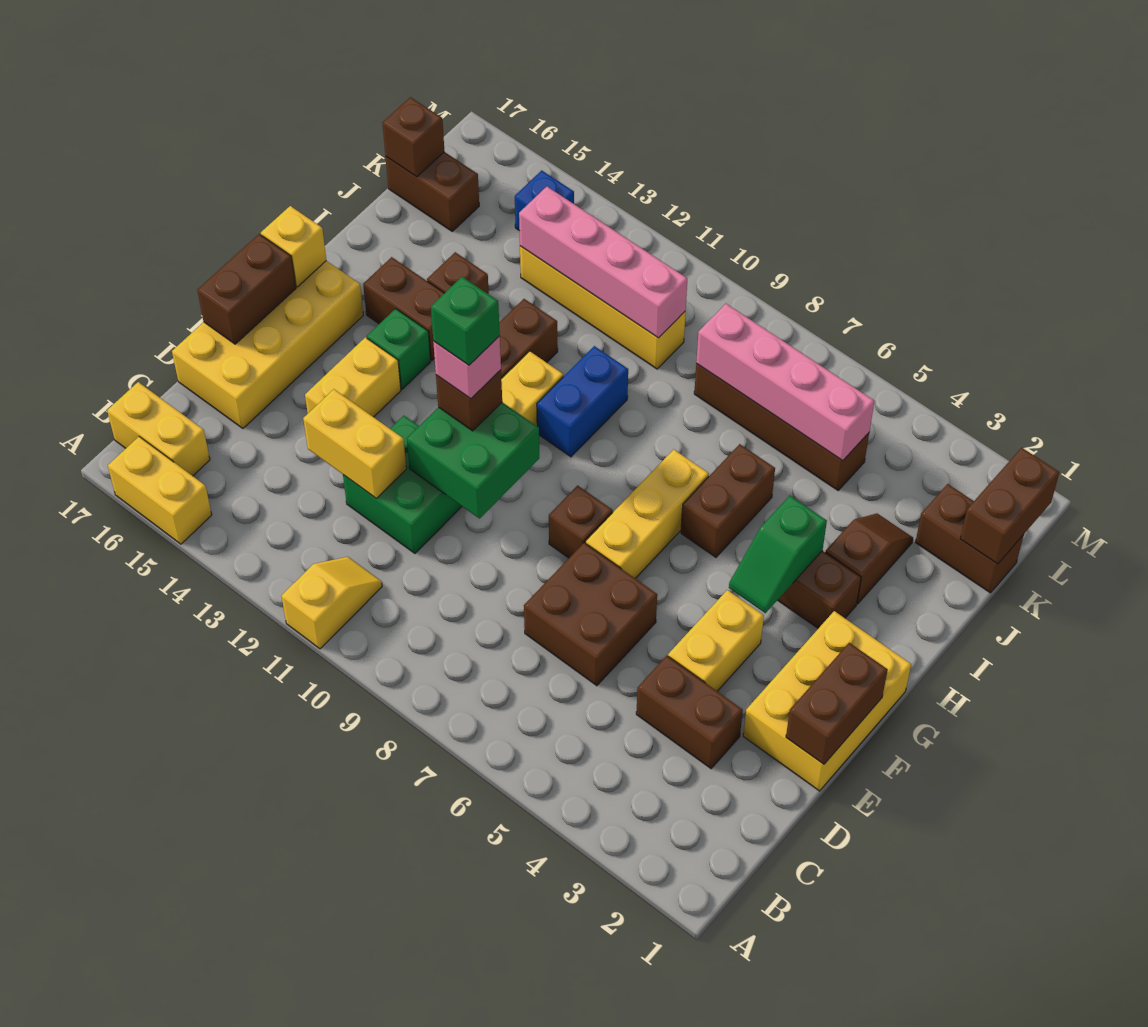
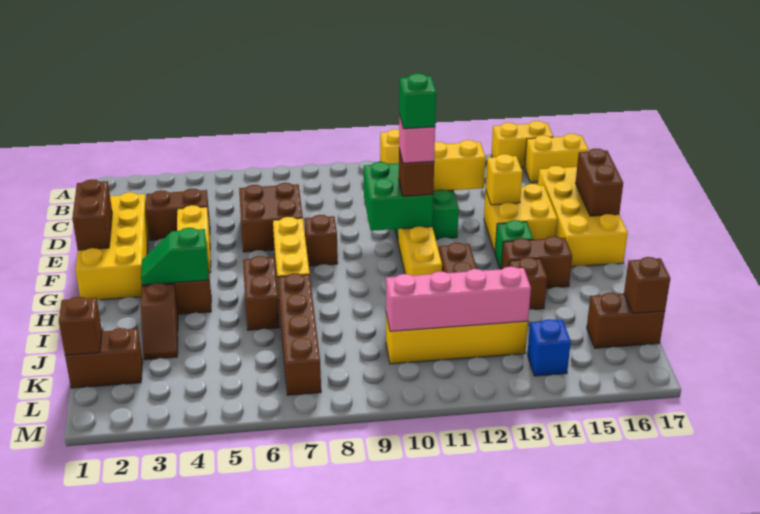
yellow 2x3 brick [743,611,911,791] -> yellow 2x4 brick [75,192,148,300]
yellow 1x2 brick [305,337,401,417] -> yellow 2x2 brick [484,184,557,252]
green 1x2 slope [729,496,827,613] -> green 1x2 slope turned to [141,228,208,285]
yellow 1x1 brick [261,206,326,287] -> yellow 1x1 brick moved to [486,154,522,205]
blue 1x2 brick [537,346,628,457] -> none
brown 1x2 brick [960,448,1059,564] -> brown 1x1 brick [59,297,102,355]
brown 1x4 brick [694,364,869,490] -> brown 1x4 brick turned to [278,273,321,395]
pink 1x4 brick [696,304,874,461] -> none

